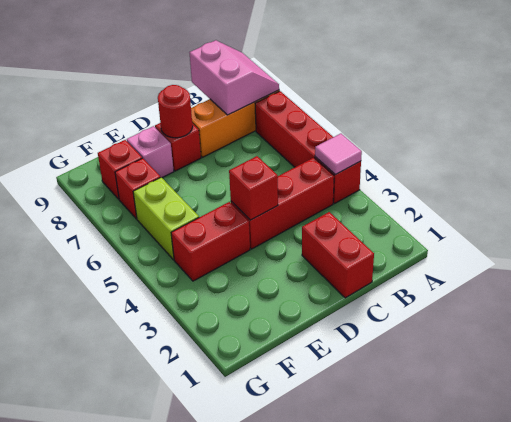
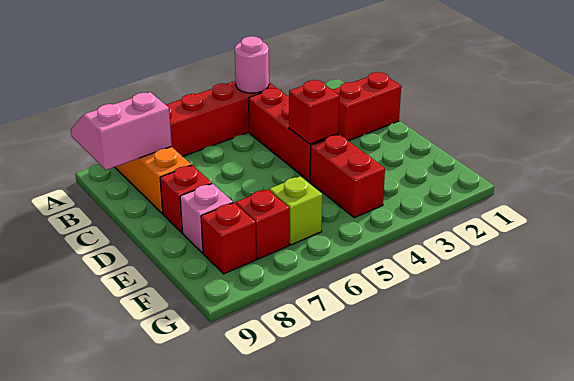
pink 1x1 tile [315,134,362,175] -> pink 1x1 round brick [235,36,269,93]
red 1x1 round brick [158,85,193,138] -> none
lime 1x2 brick [133,177,199,260] -> lime 1x1 brick [269,176,322,245]

